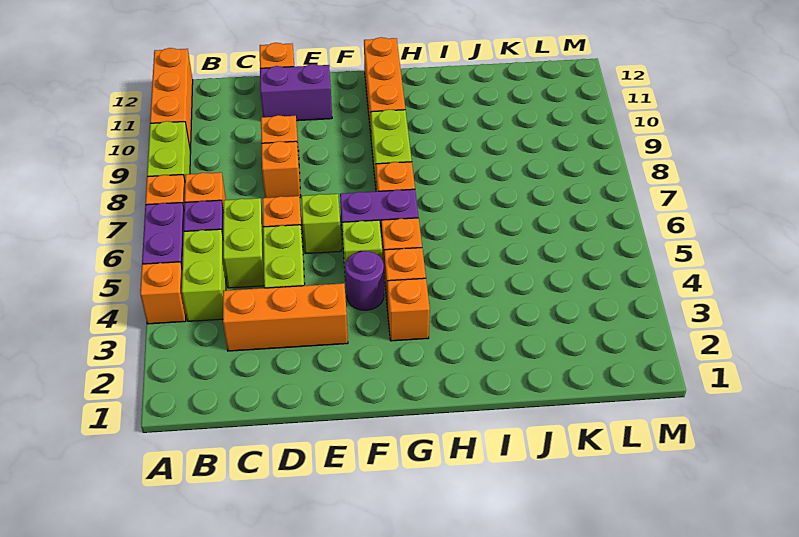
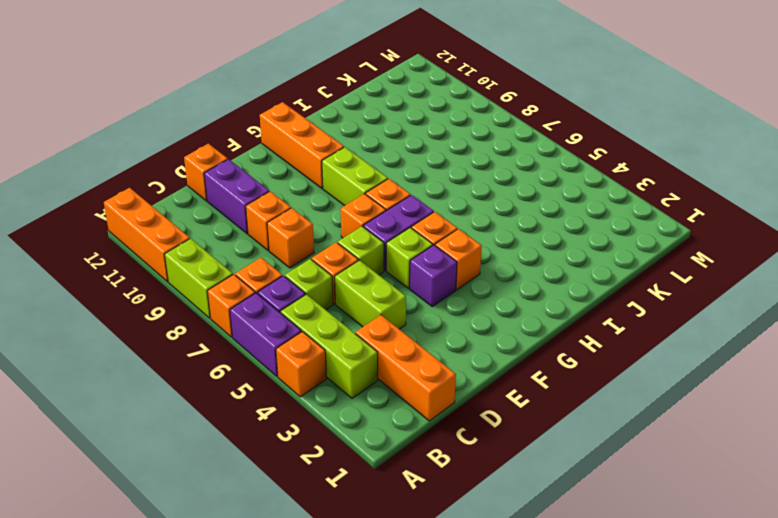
lime 1x2 brick [182,229,226,321] -> lime 1x3 brick [280,294,378,398]
orange 1x3 brick [223,283,348,351] -> orange 1x3 brick turned to [355,315,456,421]
lime 1x2 brick [223,198,264,288] -> lime 1x1 brick [285,259,333,310]
purple 1x2 brick [260,64,332,121] -> purple 1x2 brick turned to [204,159,269,234]
purple 1x1 round brick [345,251,384,310] -> purple 1x1 brick [410,245,457,306]
orange 1x1 brick [387,278,430,341] -> orange 1x1 brick moved to [341,194,386,238]

